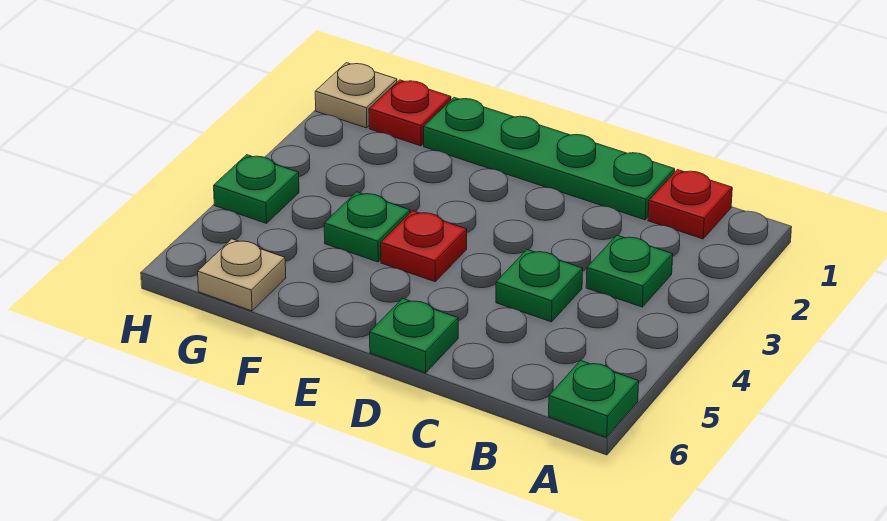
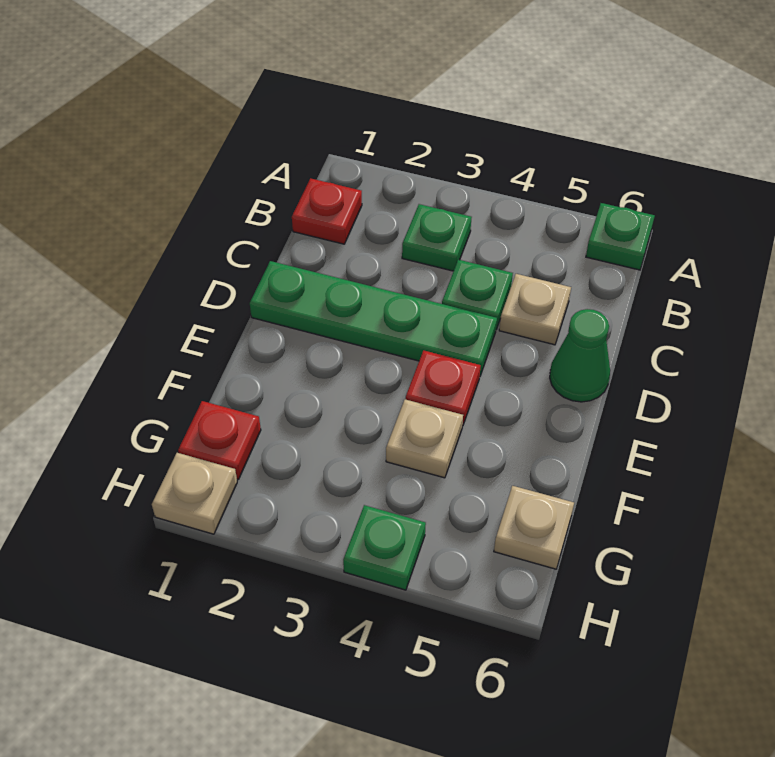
green 1x4 plate [424,98,675,220] -> green 1x4 plate turned to [250,261,497,375]
none -> tan 1x1 plate [499,274,571,345]
green 1x1 plate [370,298,458,373] -> green 1x1 cone [550,309,610,402]
green 1x1 plate [324,192,410,262] -> tan 1x1 plate [386,399,463,478]

